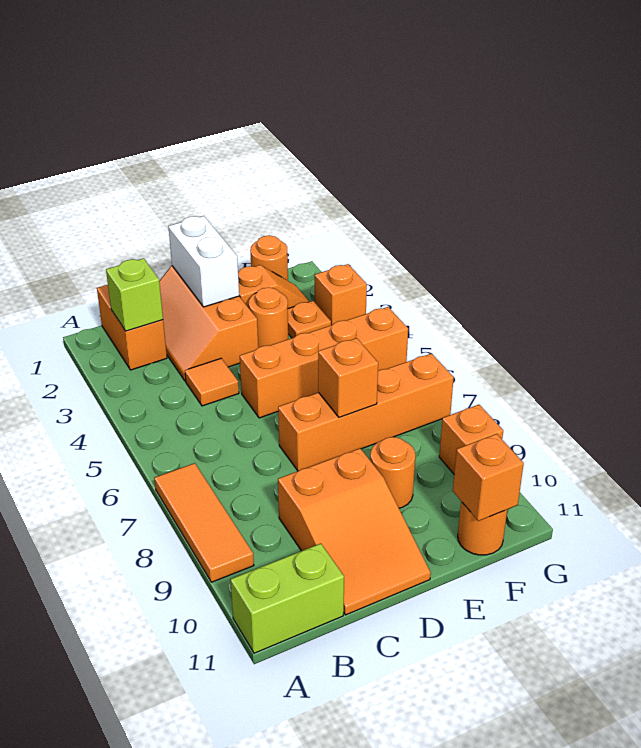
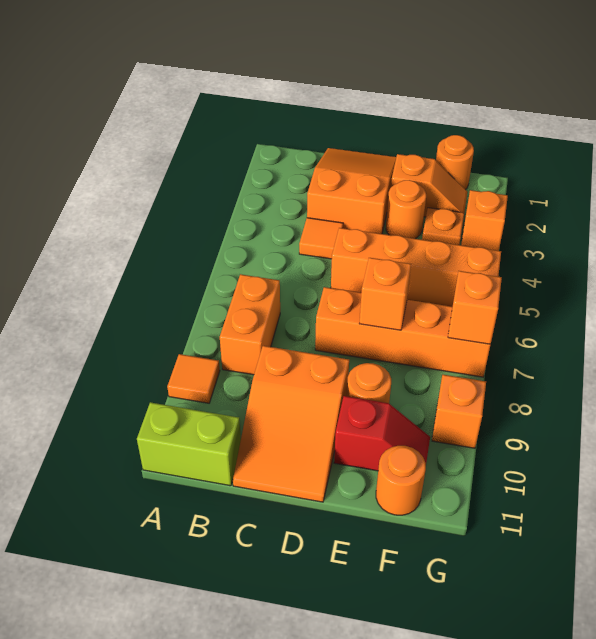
orange 1x3 tile [154,463,254,582] -> orange 1x1 tile [167,354,220,403]
orange 1x2 brick [97,285,167,370] -> orange 1x2 brick moved to [220,274,280,375]
lime 1x1 brick [106,258,163,331] -> none
orange 2x3 slope [159,266,258,381] -> orange 2x3 slope turned to [307,148,396,234]
white 1x2 brick [168,216,239,307] -> none
none -> red 1x2 slope [334,396,430,471]
orange 1x1 brick [453,434,524,521] -> orange 1x1 brick moved to [448,271,502,344]

